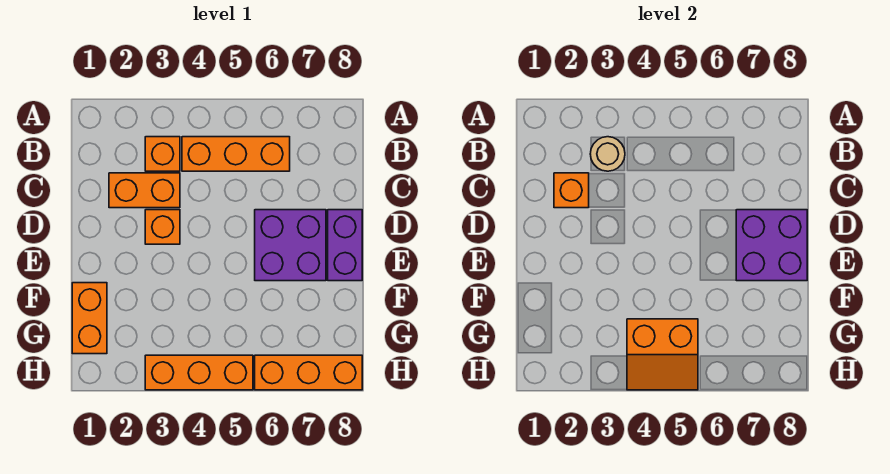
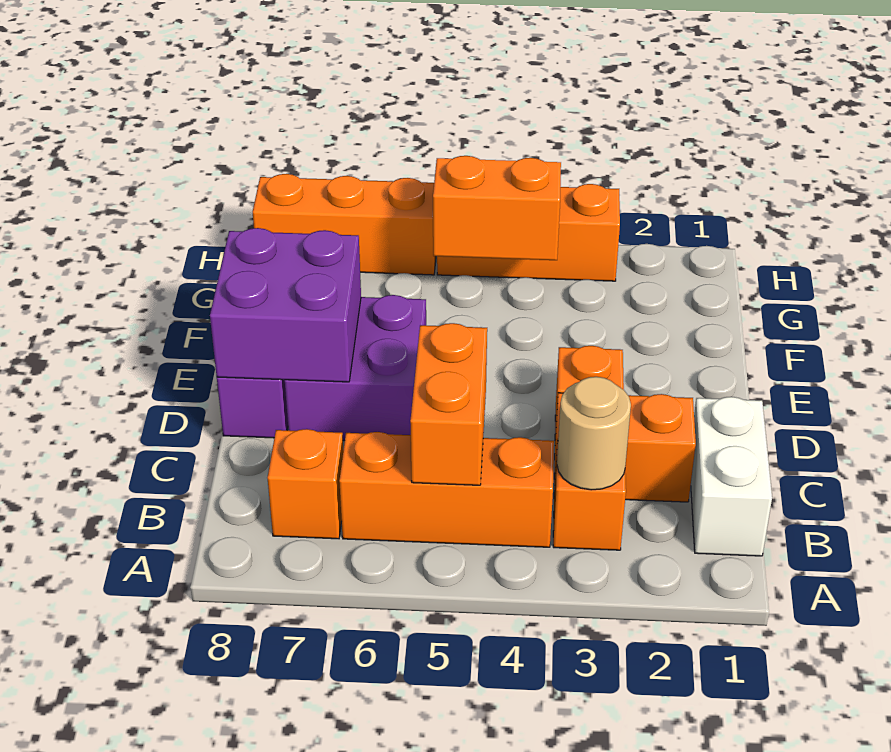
none -> white 1x2 brick [691,397,772,556]
orange 1x1 brick [554,173,589,208] -> orange 1x1 brick moved to [268,429,343,539]
orange 1x2 brick [72,283,107,354] -> orange 1x2 brick moved to [410,323,487,485]

